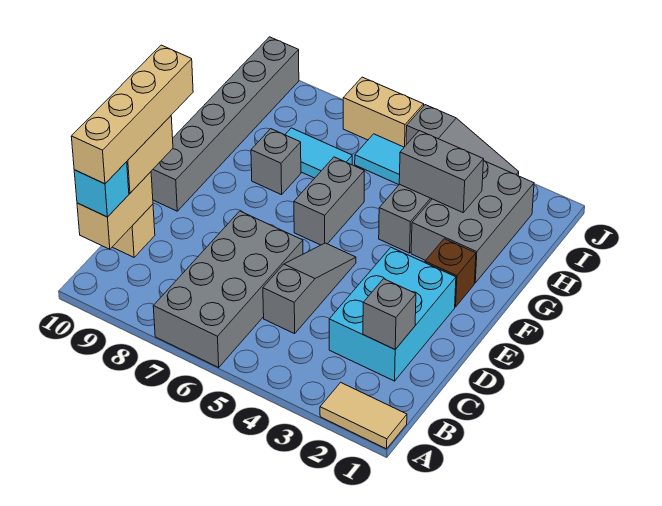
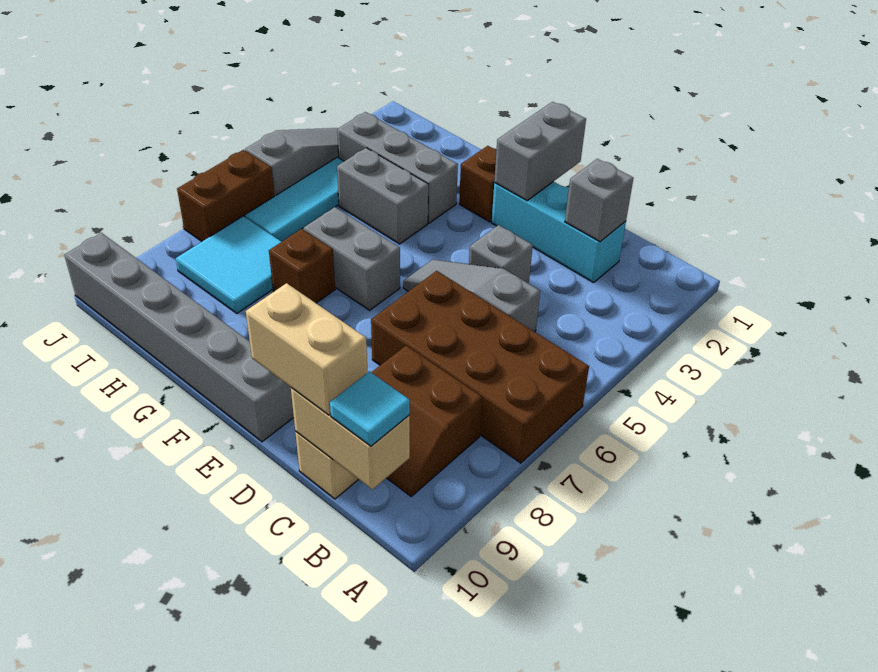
tan 1x2 tile [320,382,407,449] -> none
grey 2x4 brick [153,211,303,367] -> brown 2x4 brick [371,271,589,463]
none -> brown 2x2 slope [371,346,482,496]
cyan 1x1 brick [74,162,129,217] -> cyan 1x1 tile [330,371,410,446]
tan 1x4 brick [71,45,193,184] -> none
cyan 2x3 brick [329,248,456,381] -> cyan 1x3 brick [492,182,626,283]
grey 2x3 brick [411,161,534,283] -> grey 1x3 brick [337,112,458,223]
none -> brown 1x1 brick [269,229,335,303]
grey 1x1 brick [251,129,301,195] -> grey 1x1 brick moved to [469,225,533,284]
grey 1x2 brick [399,131,484,213] -> grey 1x2 brick moved to [494,102,586,201]
cyan 1x2 tile [285,128,352,178] -> cyan 2x2 tile [176,216,281,313]
tan 1x2 brick [343,77,424,147] -> brown 1x2 brick [177,150,274,241]

